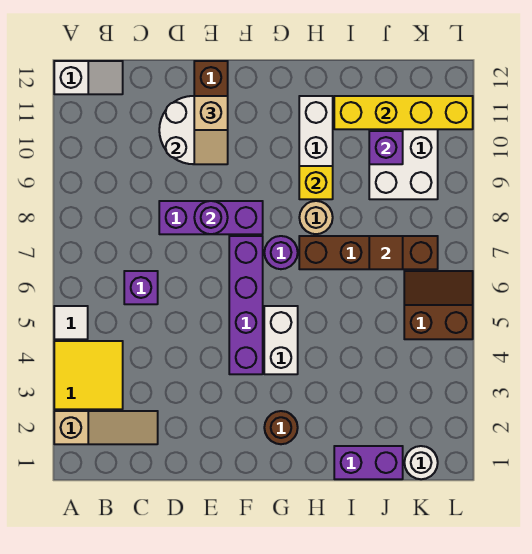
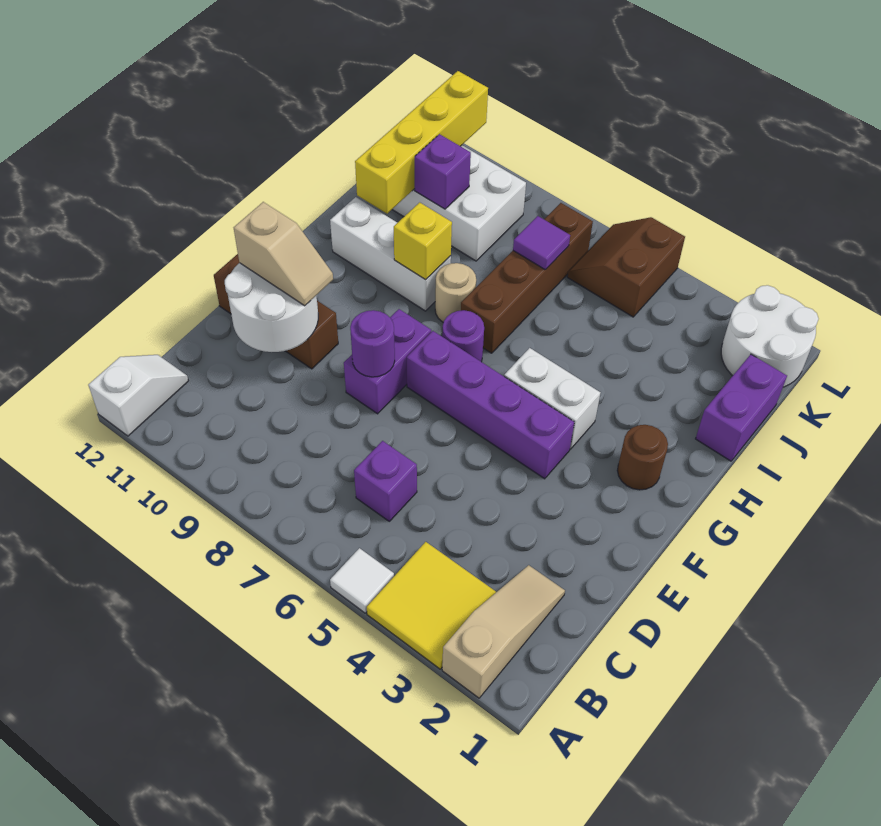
purple 1x3 brick [159,201,263,234] -> purple 1x2 brick [344,309,431,414]
brown 1x1 tile [369,236,403,269] -> purple 1x1 tile [513,216,570,270]
white 1x1 round brick [404,446,438,479] -> white 2x2 round brick [721,285,819,387]

